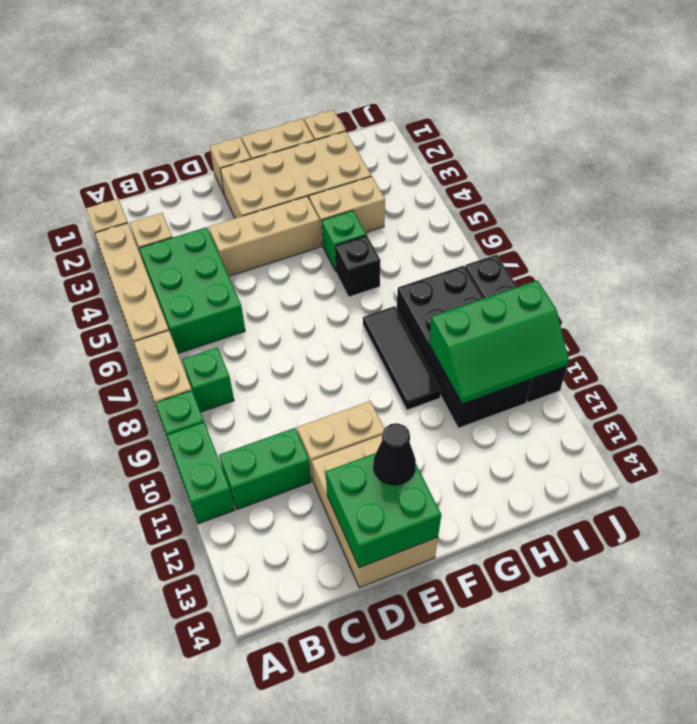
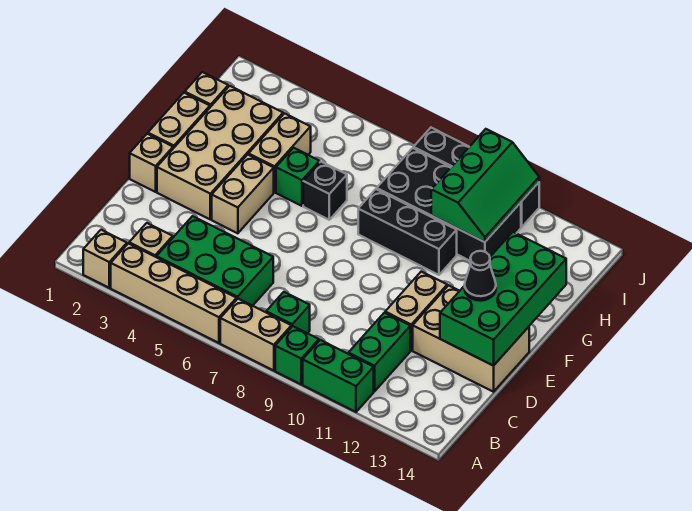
tan 1x3 brick [209,196,321,276] -> tan 1x2 brick [212,155,274,233]
green 2x2 brick [326,453,441,568] -> green 2x4 brick [440,232,566,366]
black 1x3 tile [363,306,441,410] -> black 1x3 brick [358,189,457,275]

